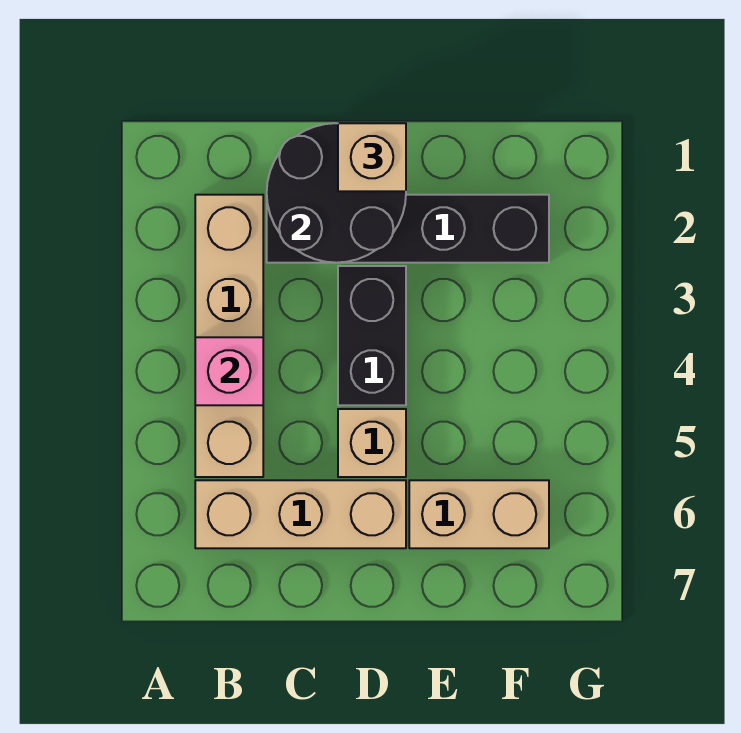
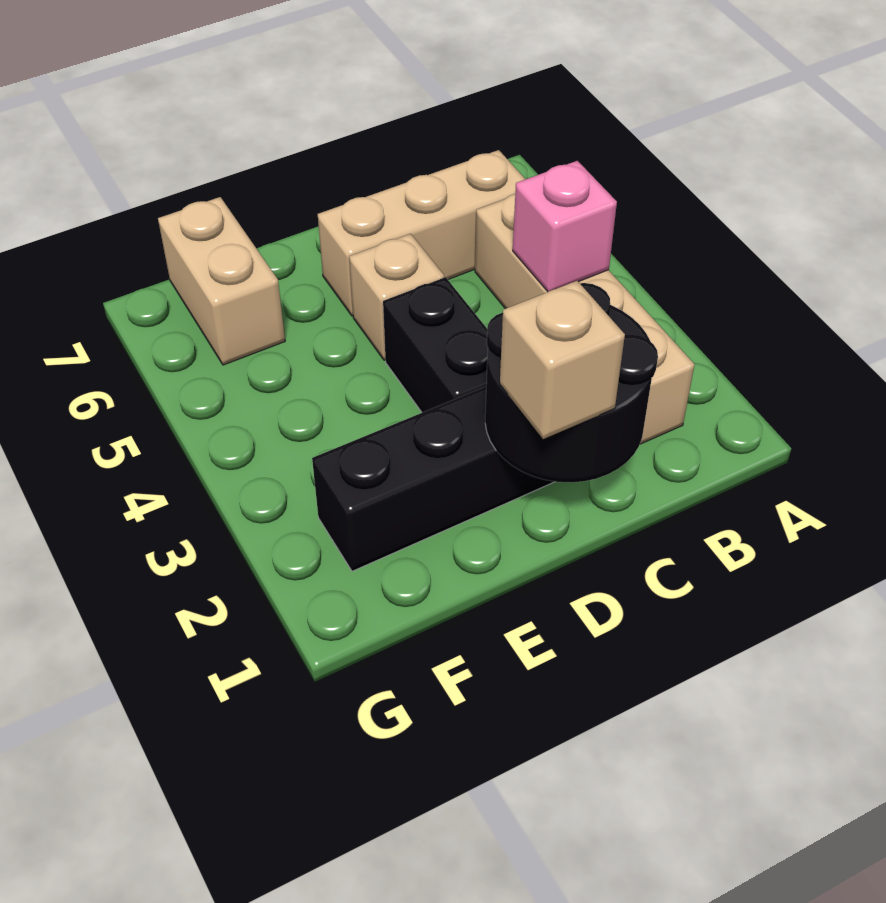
tan 1x2 brick [409,480,549,548] -> tan 1x2 brick turned to [158,197,285,365]

